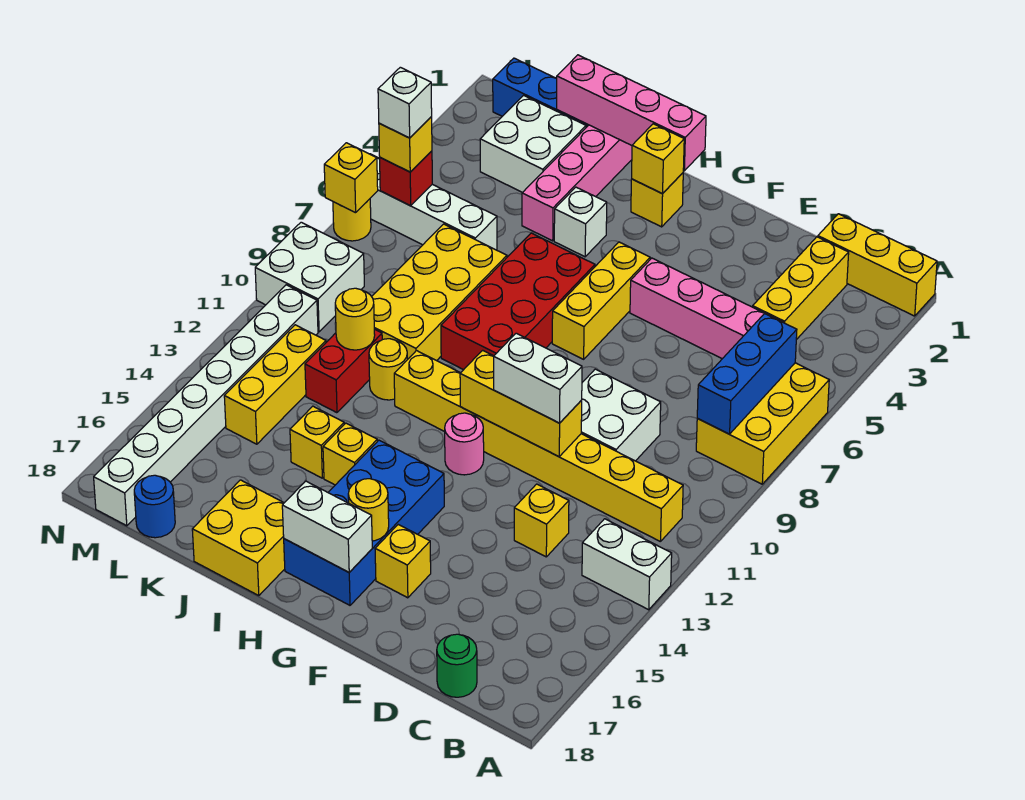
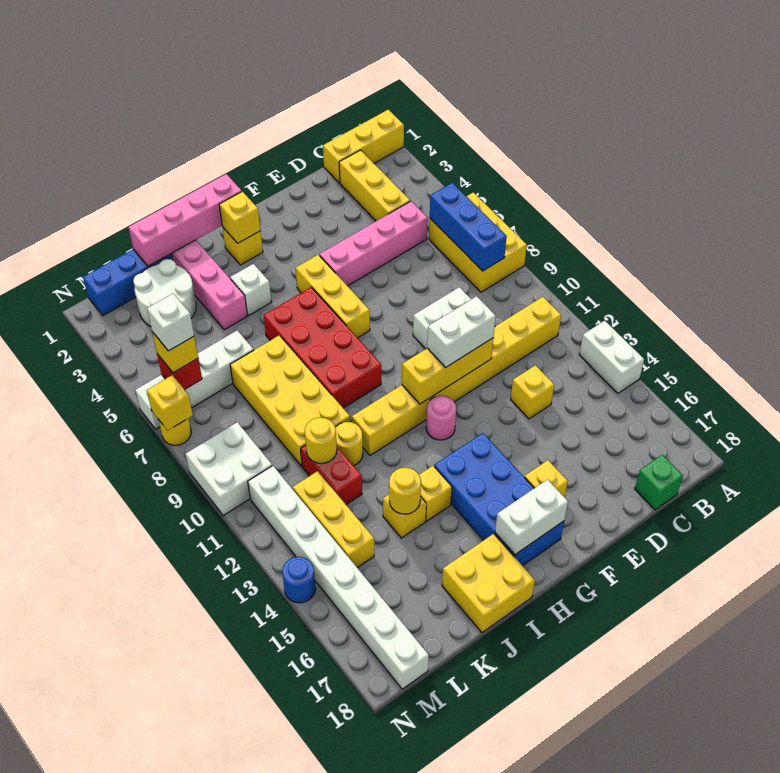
white 1x2 brick [582,519,672,610] -> white 1x2 brick turned to [579,321,644,393]
green 1x1 round brick [437,634,477,697] -> green 1x1 brick [635,455,683,510]
yellow 1x1 round brick [348,479,389,541] -> yellow 1x1 round brick moved to [389,468,421,514]
white 2x2 brick [480,95,586,192] -> white 2x2 round brick [133,259,196,327]
blue 1x1 round brick [134,475,175,538] -> blue 1x1 round brick moved to [282,557,316,603]

